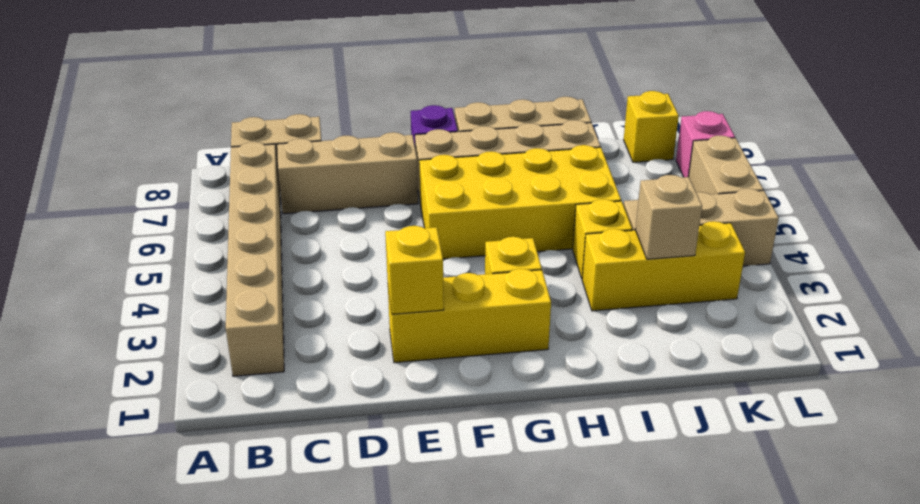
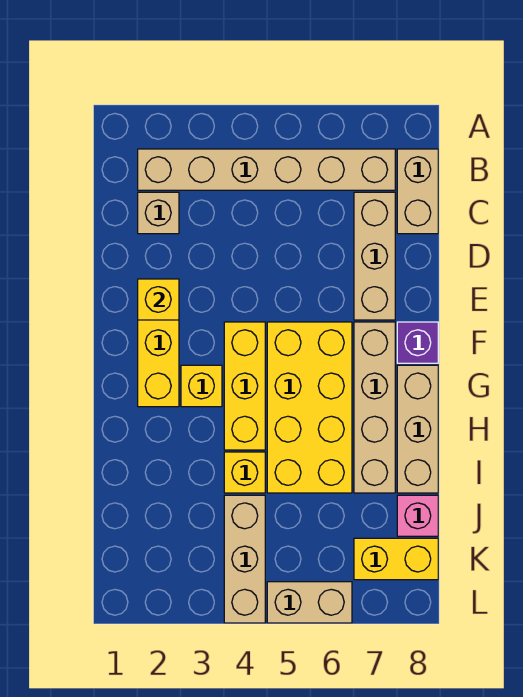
yellow 1x3 brick [582,221,745,311] -> yellow 1x3 brick moved to [224,322,265,450]
tan 1x1 brick [635,175,702,259] -> tan 1x1 brick moved to [138,192,179,234]
yellow 1x1 brick [624,91,679,162] -> yellow 1x2 brick [354,538,438,580]
pink 1x1 brick [676,111,735,177] -> pink 1x1 brick moved to [397,495,438,536]

